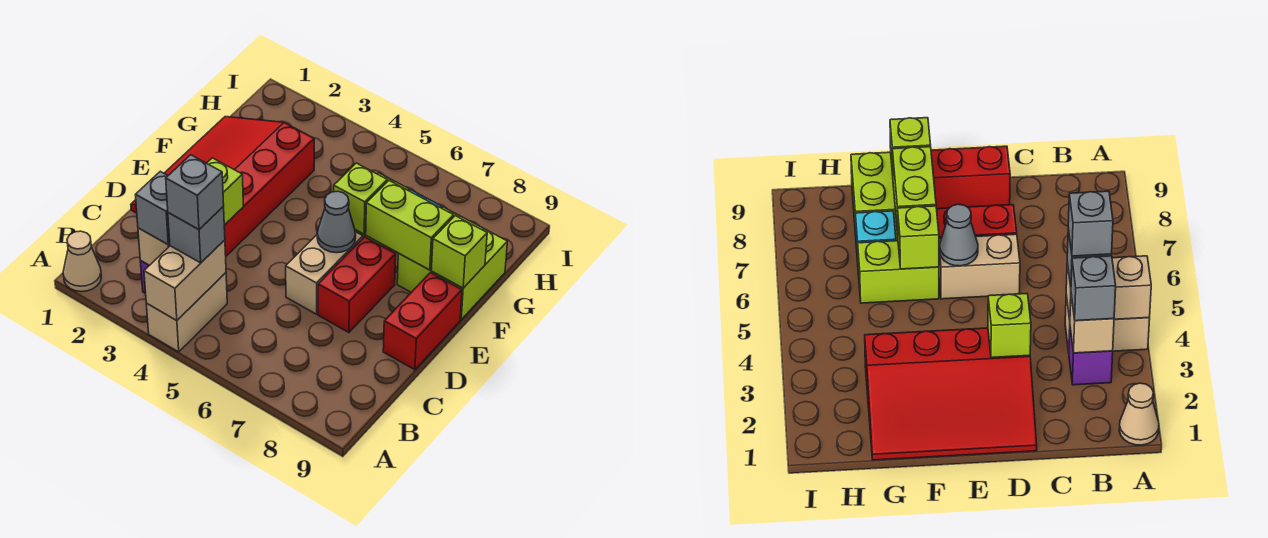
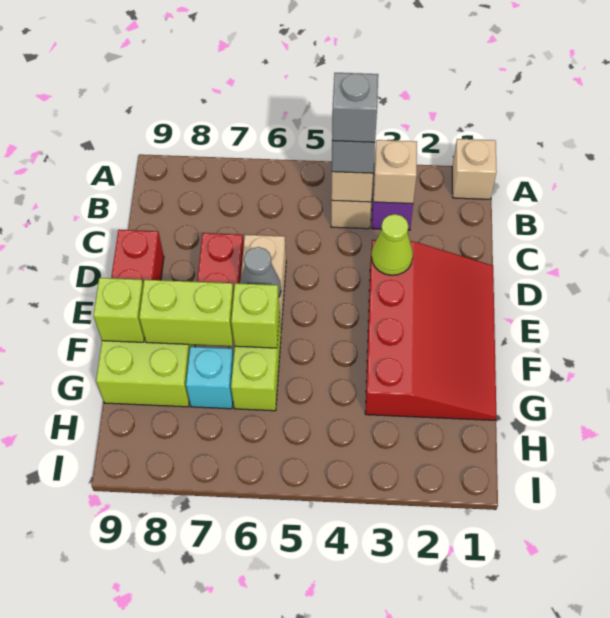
tan 1x1 cone [63,231,101,292] -> tan 1x1 brick [452,139,497,199]
grey 1x1 brick [136,171,170,245] -> none
lime 1x1 brick [207,158,243,225] -> lime 1x1 cone [371,214,413,275]

